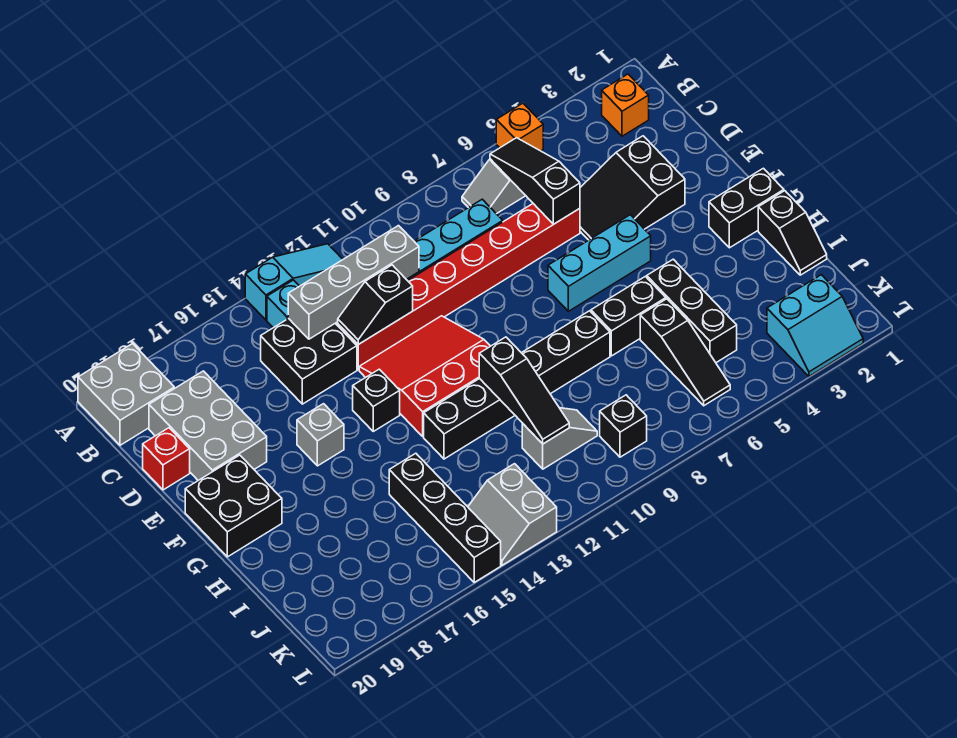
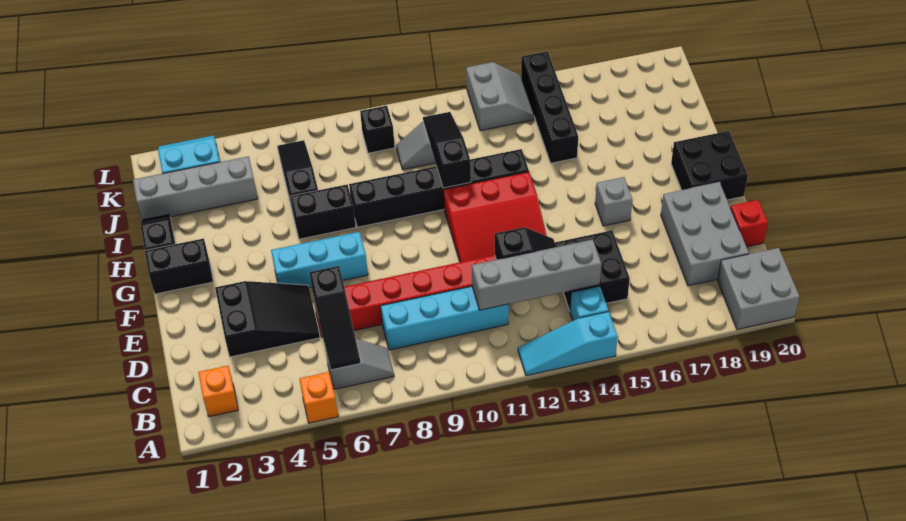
black 1x1 brick [353,369,400,431] -> none
black 1x3 brick [647,259,737,363] -> none
none -> grey 1x4 brick [133,156,258,220]

